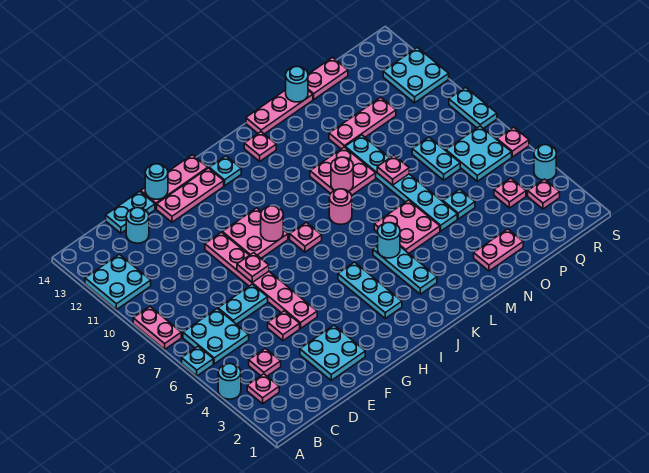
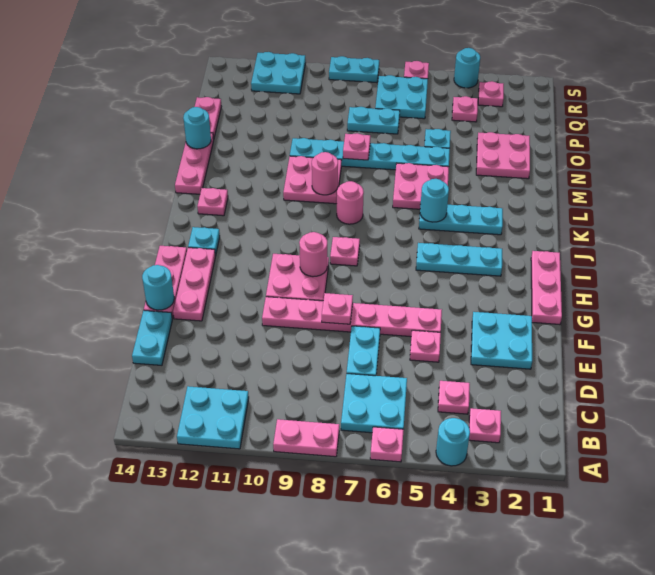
cyan 1x1 plate [182,346,213,376] -> pink 1x1 plate [370,427,404,462]
cyan 1x1 round brick [126,208,149,243] -> none
pink 1x2 plate [474,229,523,271] -> pink 2x2 plate [476,132,530,179]
pink 1x3 plate [329,97,396,149] -> pink 1x3 plate moved to [531,251,562,325]

